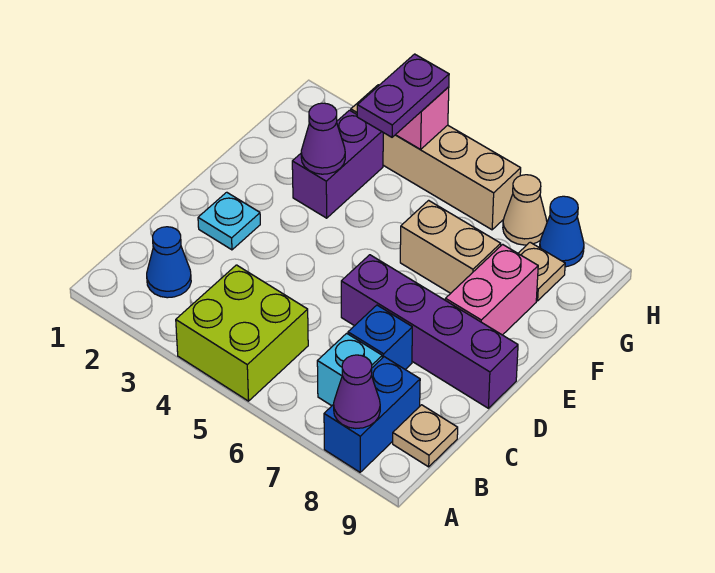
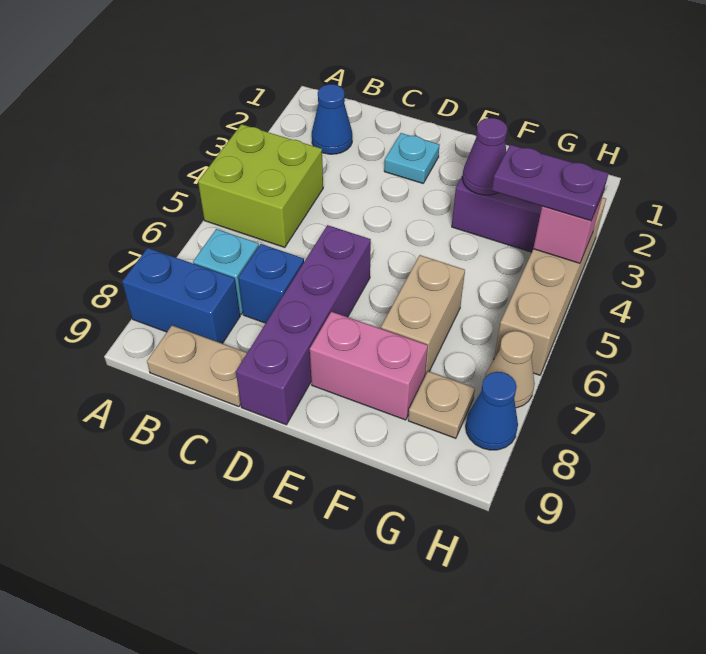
purple 1x1 cone [334,355,380,429] -> none
tan 1x1 plate [393,405,458,467] -> tan 1x2 plate [147,325,247,407]

